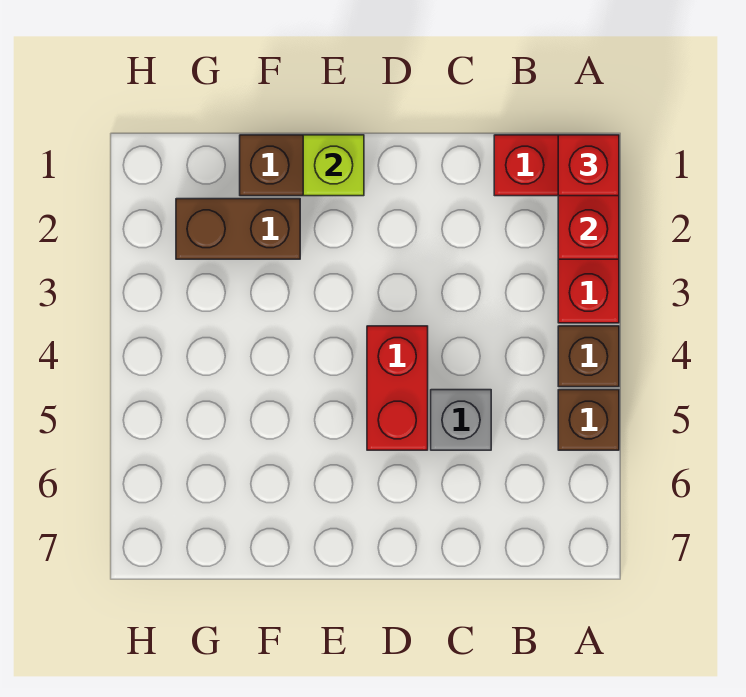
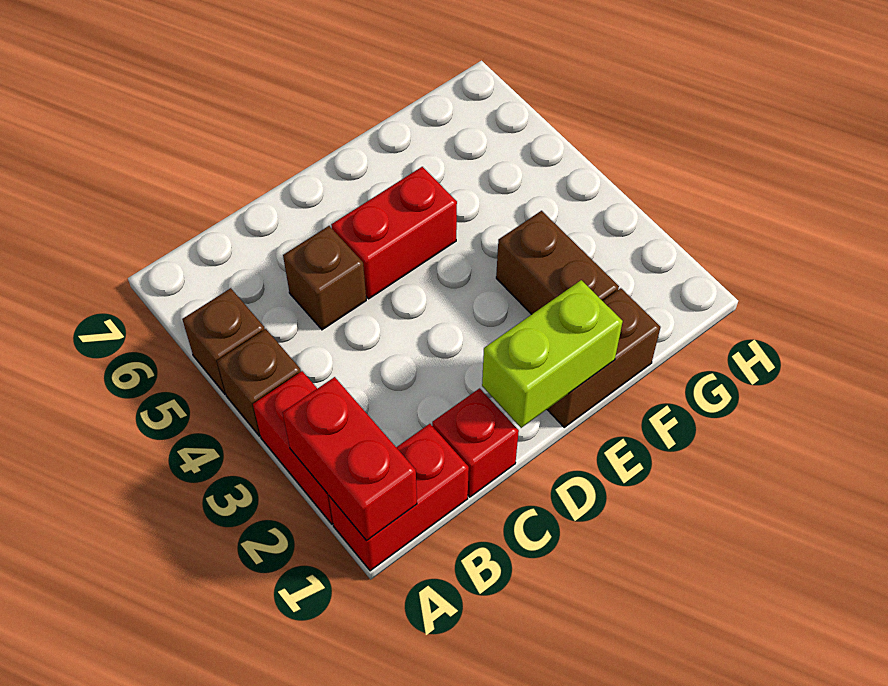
red 1x1 brick [558,135,619,196] -> red 1x1 brick moved to [432,388,519,497]
grey 1x1 brick [431,390,491,450] -> brown 1x1 brick [283,226,366,330]
red 1x2 brick [367,326,428,450] -> red 1x2 brick turned to [331,167,457,299]
lime 1x1 brick [303,135,364,196] -> lime 1x2 brick [482,280,623,428]
brown 1x2 brick [176,199,300,259] -> brown 1x2 brick turned to [496,211,619,314]

